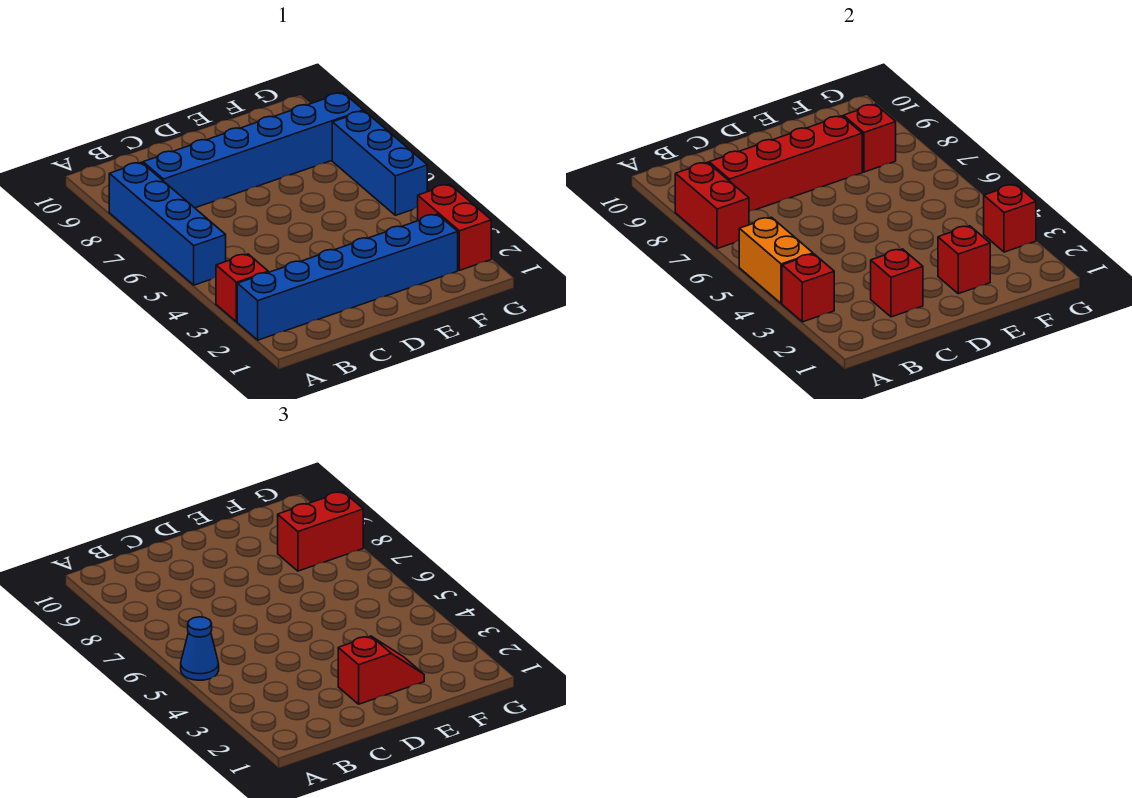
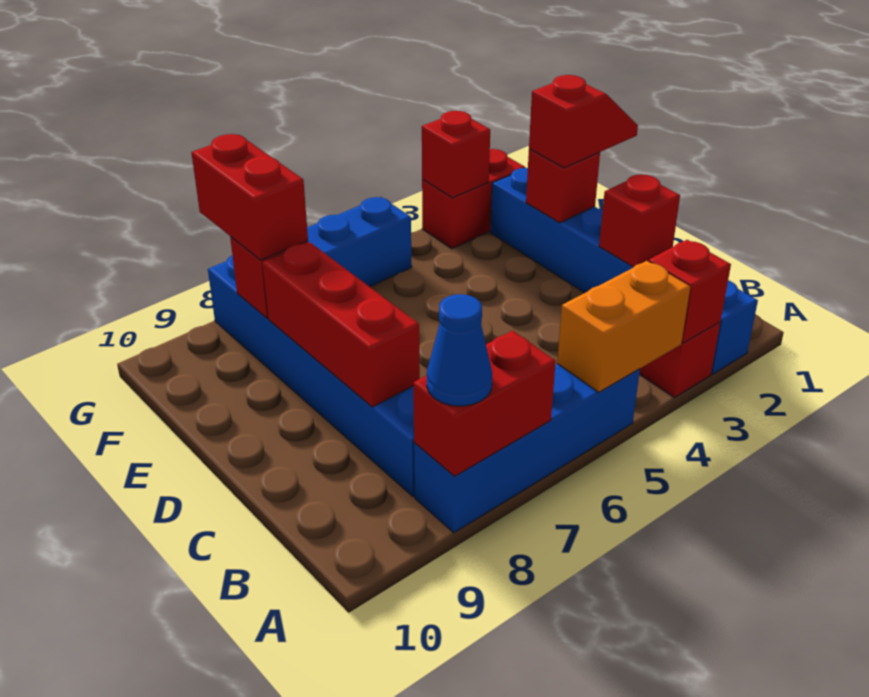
blue 1x1 cone [181,617,219,680] -> blue 1x1 cone moved to [427,294,492,406]
red 1x4 brick [709,116,862,211] -> red 1x3 brick [263,242,420,407]
red 1x2 slope [338,636,424,704] -> red 1x2 slope turned to [529,75,638,168]

